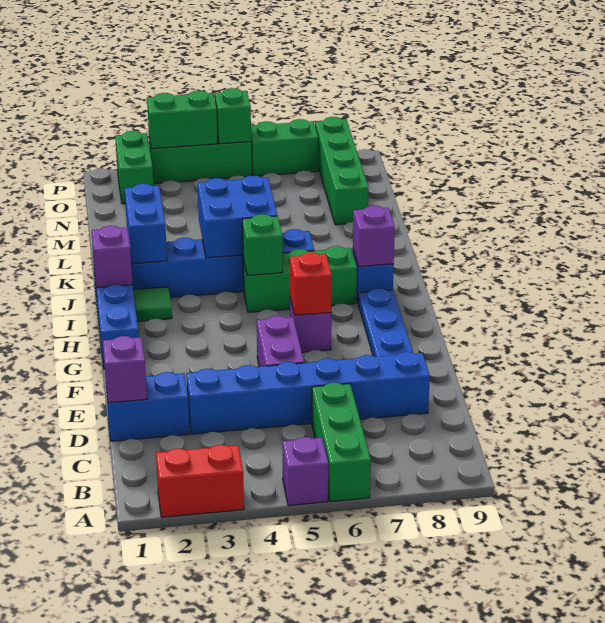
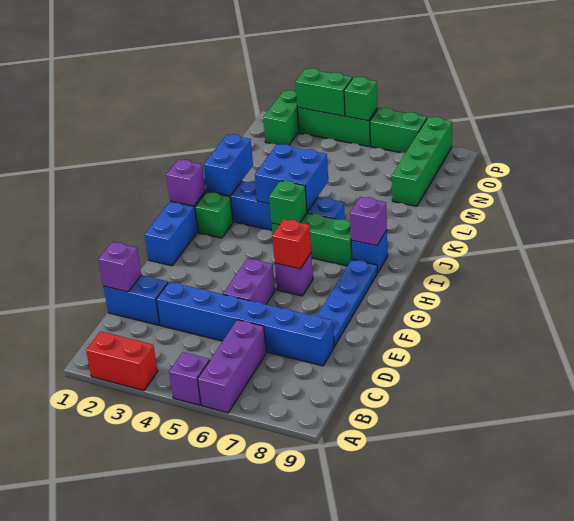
green 1x3 brick [312,383,371,502] -> purple 1x3 brick [198,320,266,413]
green 1x1 tile [133,287,172,321] -> green 1x1 brick [195,192,233,238]

